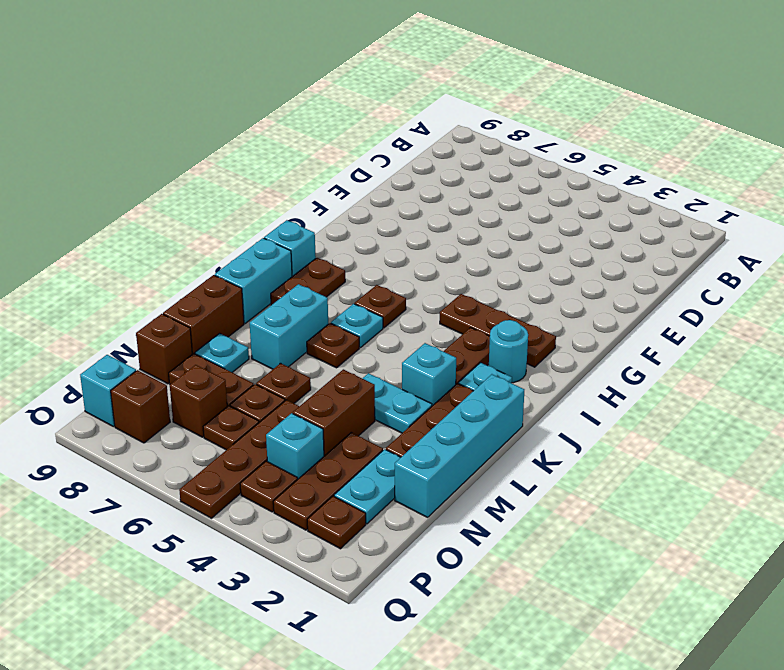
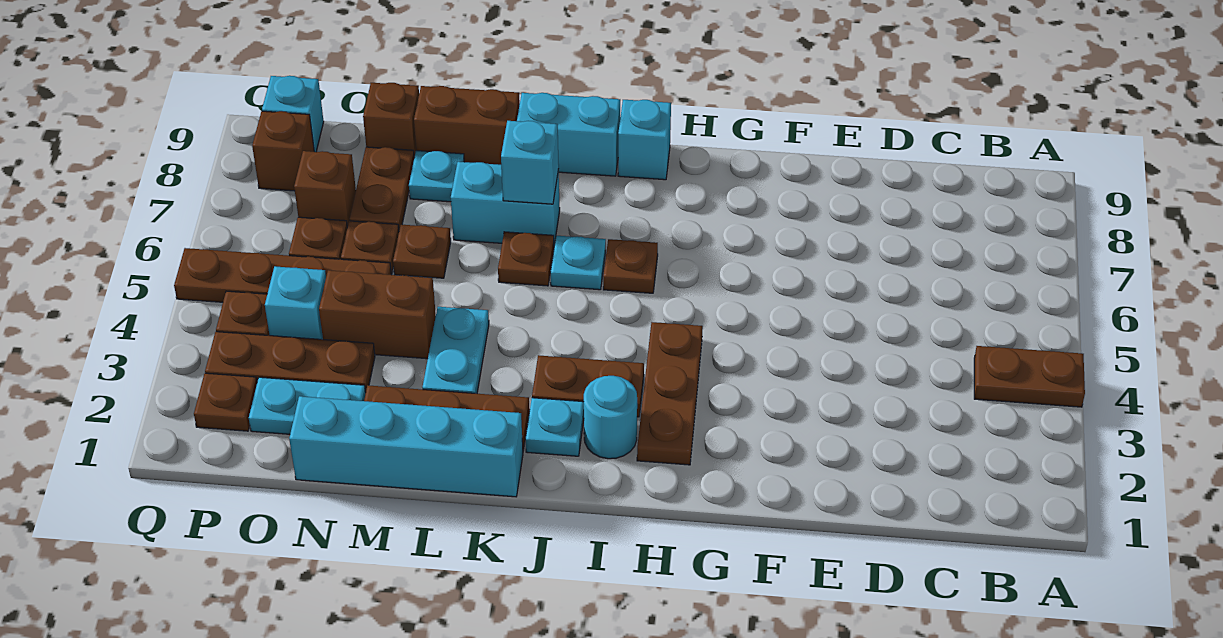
brown 1x2 plate [271,258,345,305] -> brown 1x2 plate moved to [974,346,1085,407]
cyan 1x1 brick [402,343,456,406] -> cyan 1x1 brick moved to [501,121,559,204]

